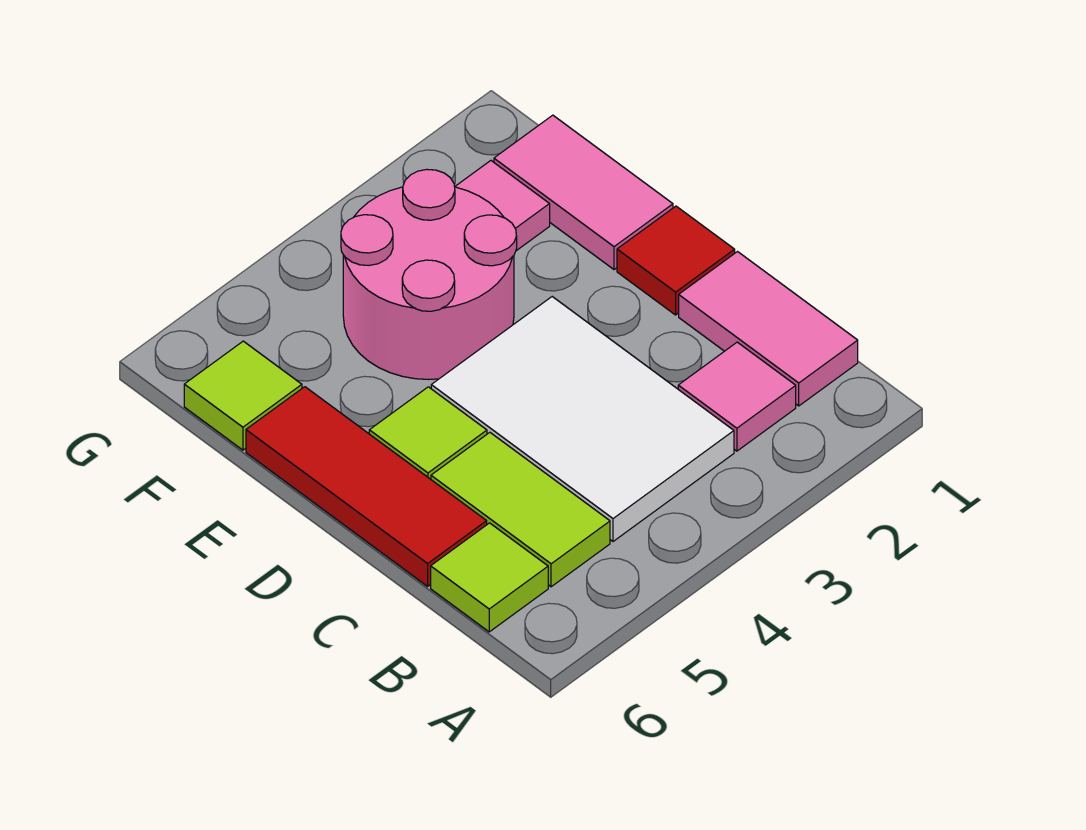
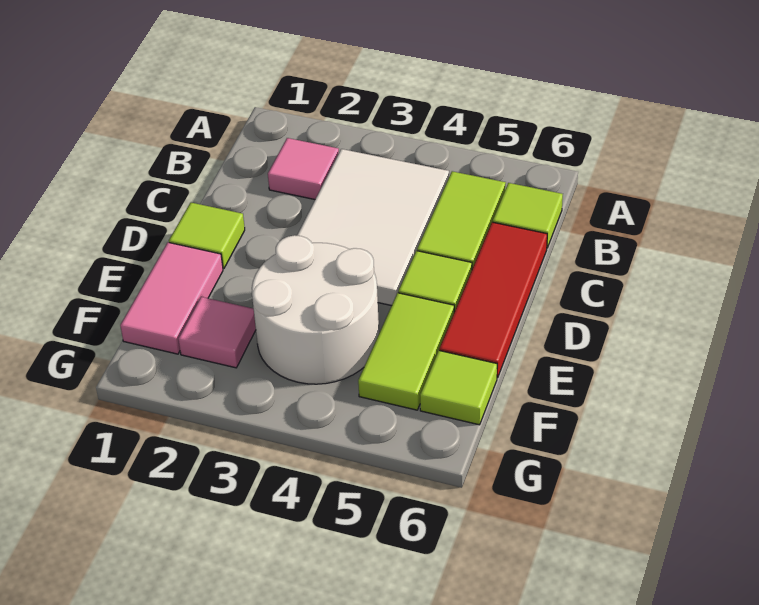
pink 1x2 tile [679,252,858,406] -> none
red 1x1 tile [617,206,735,315] -> lime 1x1 tile [169,203,245,268]
pink 2x2 round brick [341,169,517,379] -> white 2x2 round brick [252,235,379,384]
none -> lime 1x2 tile [358,293,454,410]

